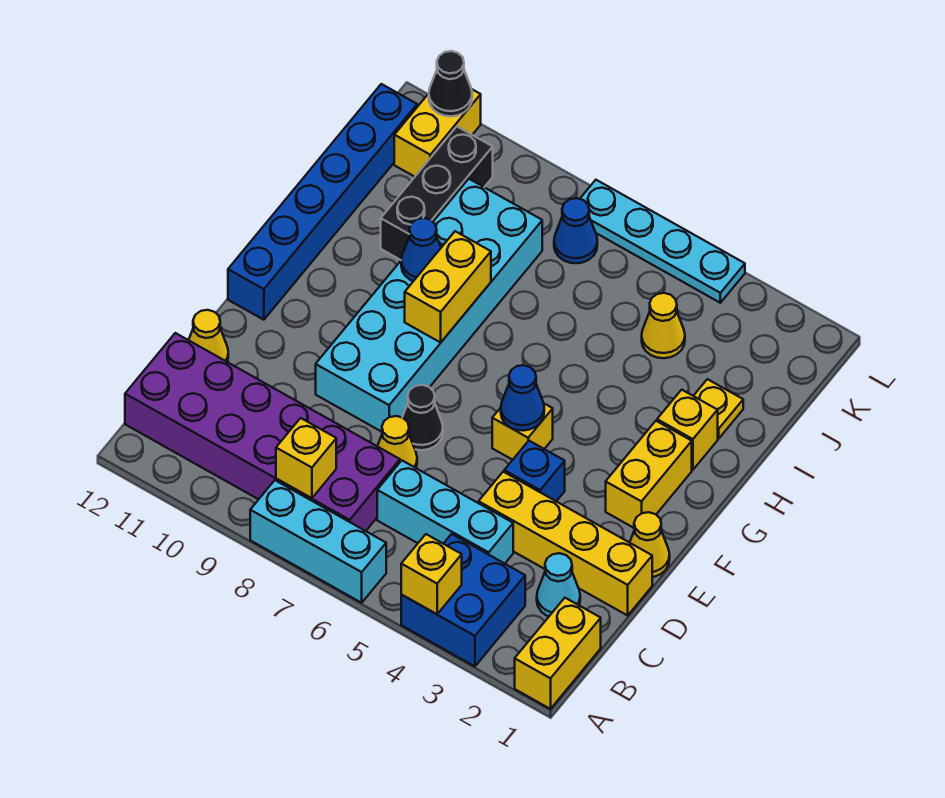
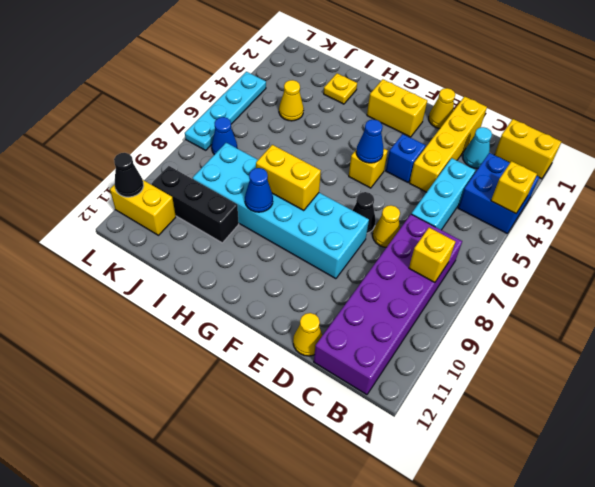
cyan 1x3 brick [250,480,386,603] -> none
blue 1x6 brick [228,84,417,320] -> none
yellow 1x1 brick [657,390,718,470] -> none

